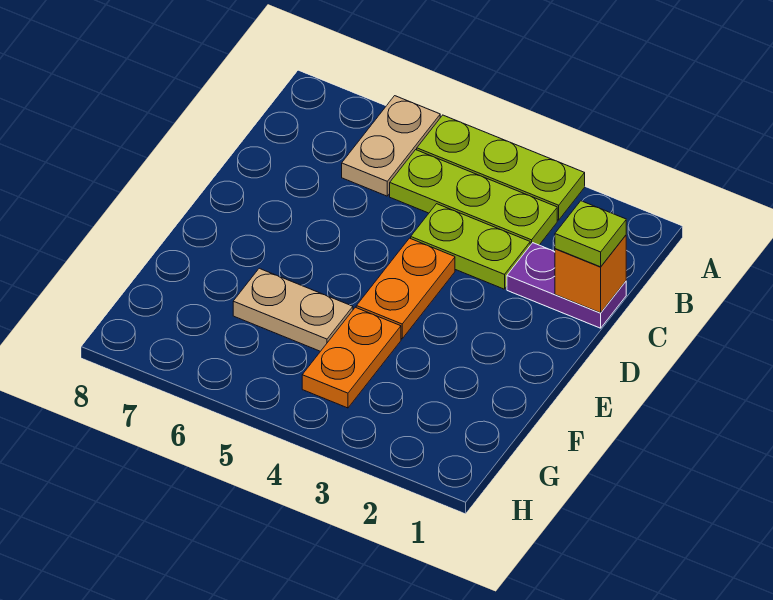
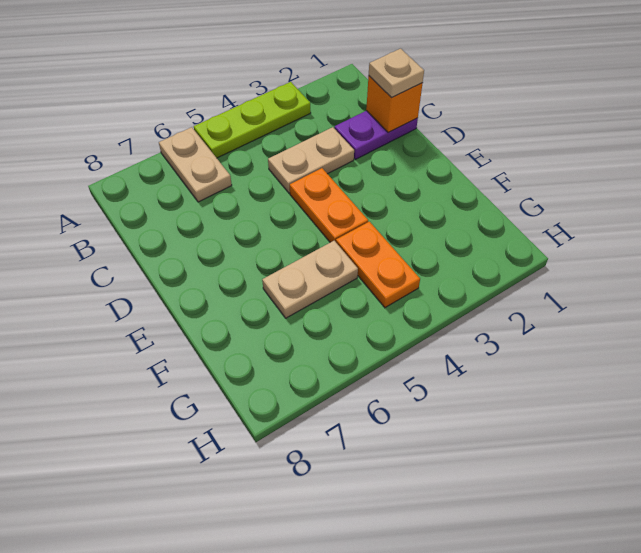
lime 1x3 plate [390,150,557,245] -> none
lime 1x1 plate [555,201,626,267] -> tan 1x1 plate [369,49,424,97]
lime 1x2 plate [411,204,530,289] -> tan 1x2 plate [268,127,354,193]

